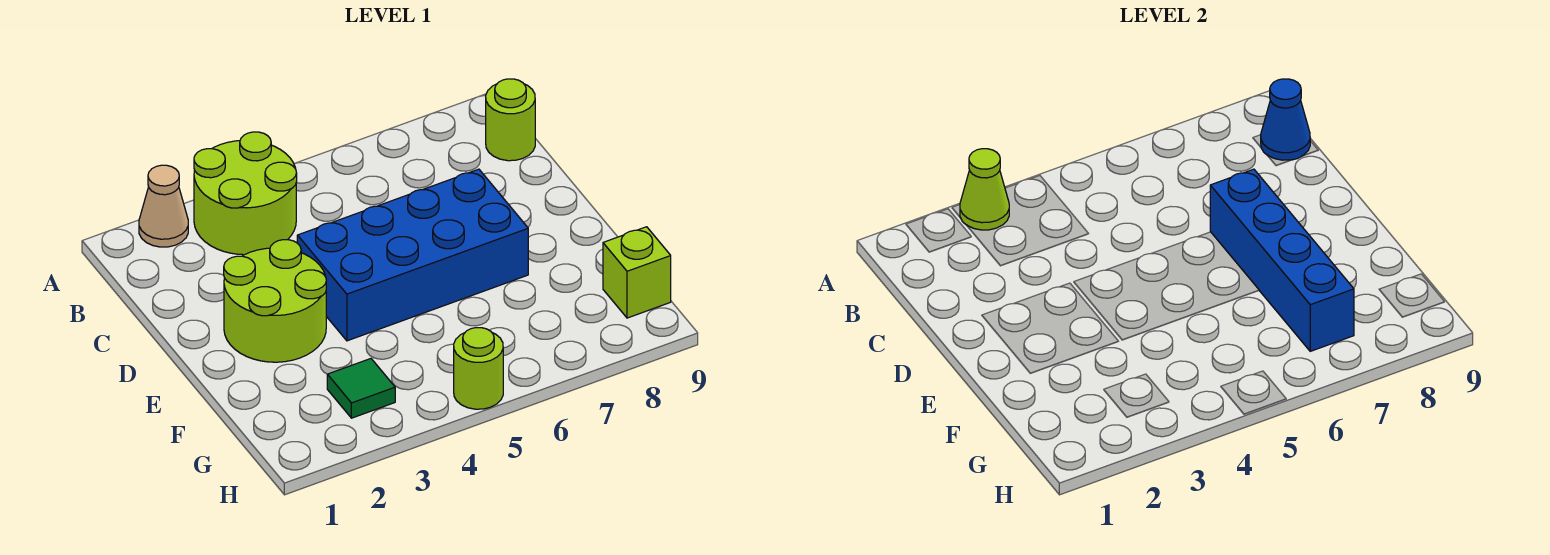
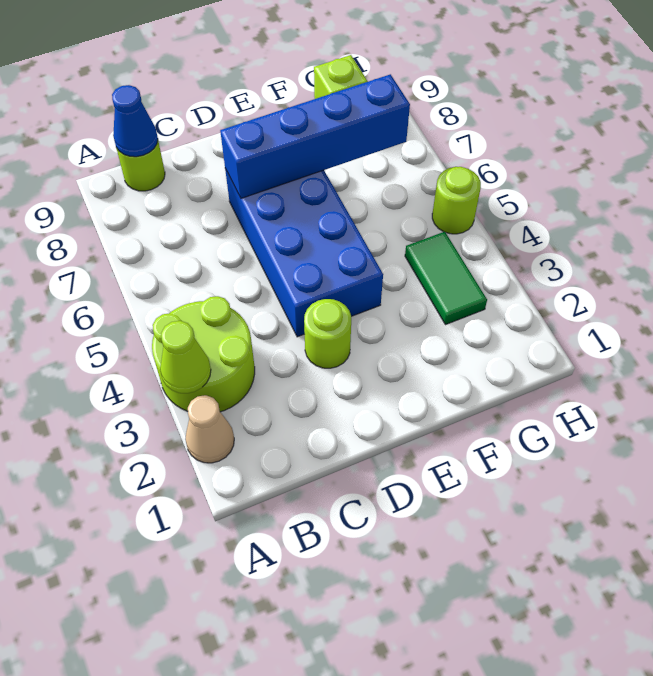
lime 2x2 round brick [224,240,326,362] -> lime 1x1 round brick [304,299,351,368]
green 1x1 tile [327,359,395,418] -> green 1x2 tile [405,232,487,325]

